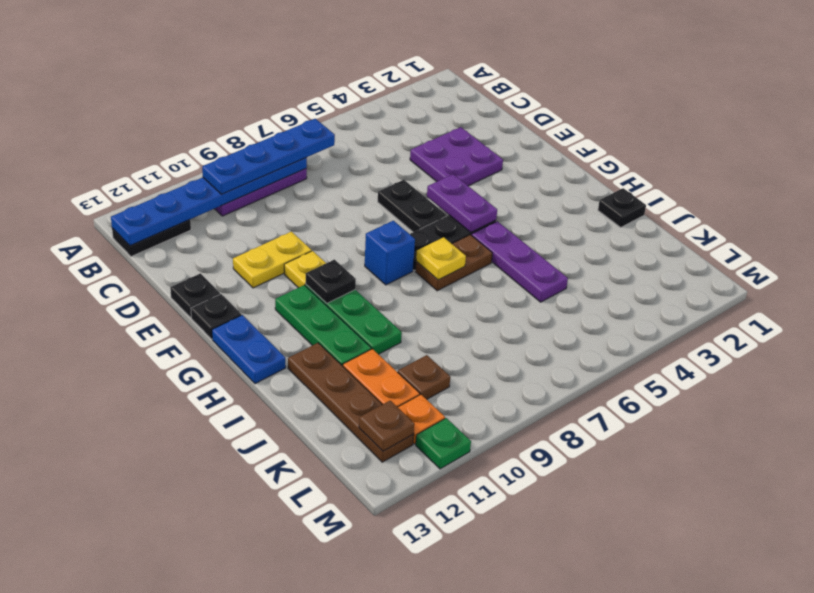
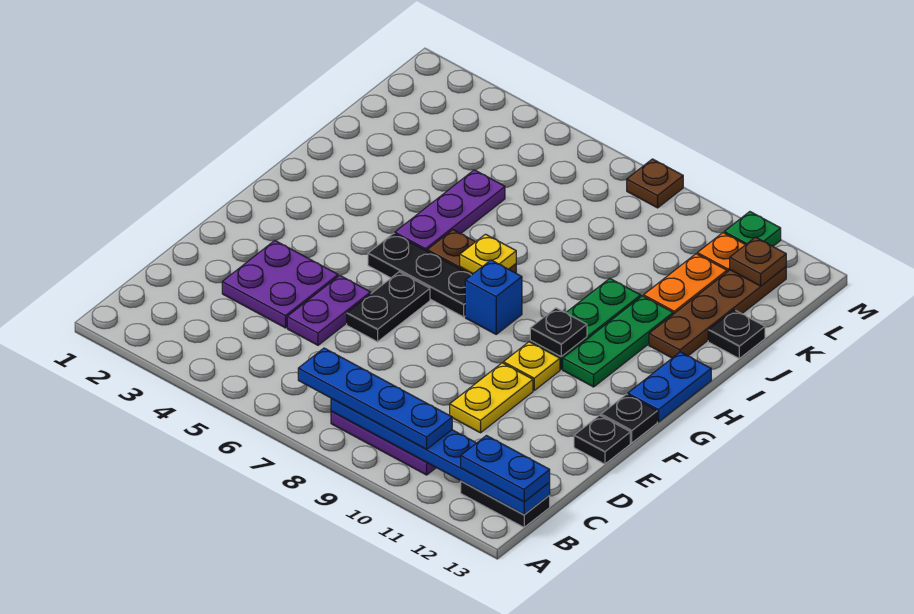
none -> blue 1x2 plate [461,436,550,502]
yellow 1x2 plate [233,231,312,288] -> yellow 1x2 plate turned to [450,363,533,433]
purple 1x2 plate [427,174,497,232] -> purple 1x2 plate moved to [287,275,371,345]
black 1x1 plate [598,188,646,227] -> black 1x1 plate moved to [708,310,765,358]
brown 1x1 plate [398,355,450,399] -> brown 1x1 plate moved to [627,159,683,208]

